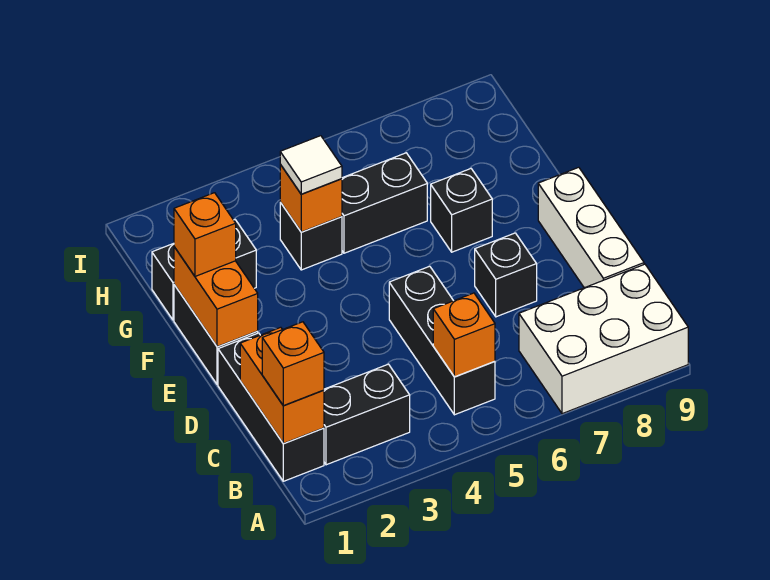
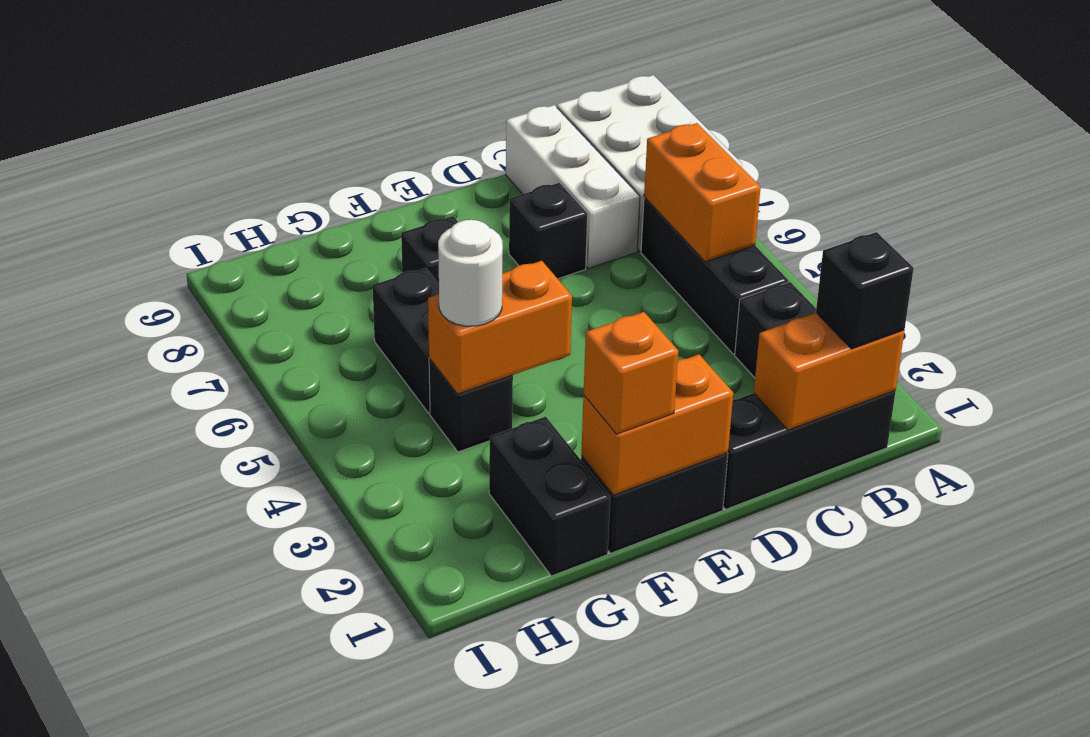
orange 1x1 brick [262,322,324,406] -> black 1x1 brick [816,232,914,349]
black 1x3 brick [389,266,495,415] -> black 1x3 brick turned to [641,197,789,354]
orange 1x1 brick [433,293,495,377] -> orange 1x2 brick [644,123,761,262]
white 1x3 brick [538,167,644,288] -> white 1x3 brick turned to [506,105,640,268]
orange 1x1 brick [280,165,342,232] -> orange 1x2 brick [428,261,572,394]
white 1x1 tile [280,136,342,194] -> white 1x1 round brick [438,220,503,326]

